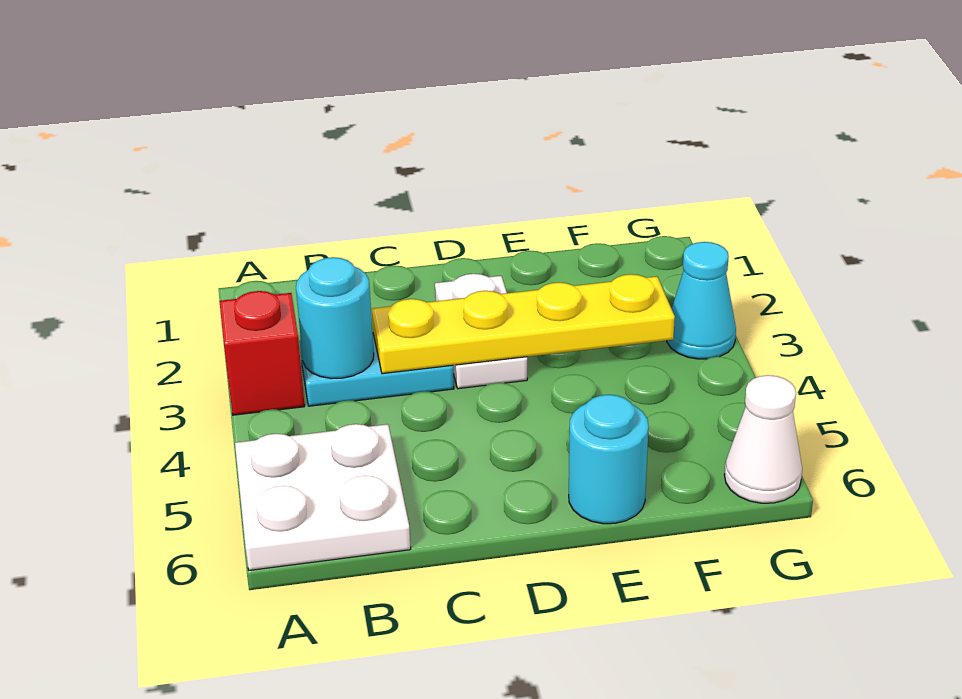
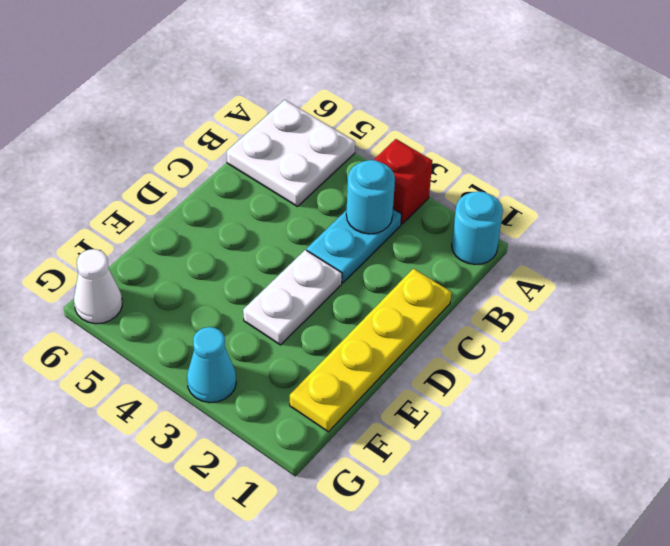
yellow 1x4 plate [372,274,675,374] -> yellow 1x4 plate moved to [290,269,451,432]
white 1x2 plate [435,274,527,389] -> white 1x2 plate turned to [243,250,342,345]
cyan 1x1 round brick [569,394,649,524] -> cyan 1x1 round brick moved to [452,191,503,264]

